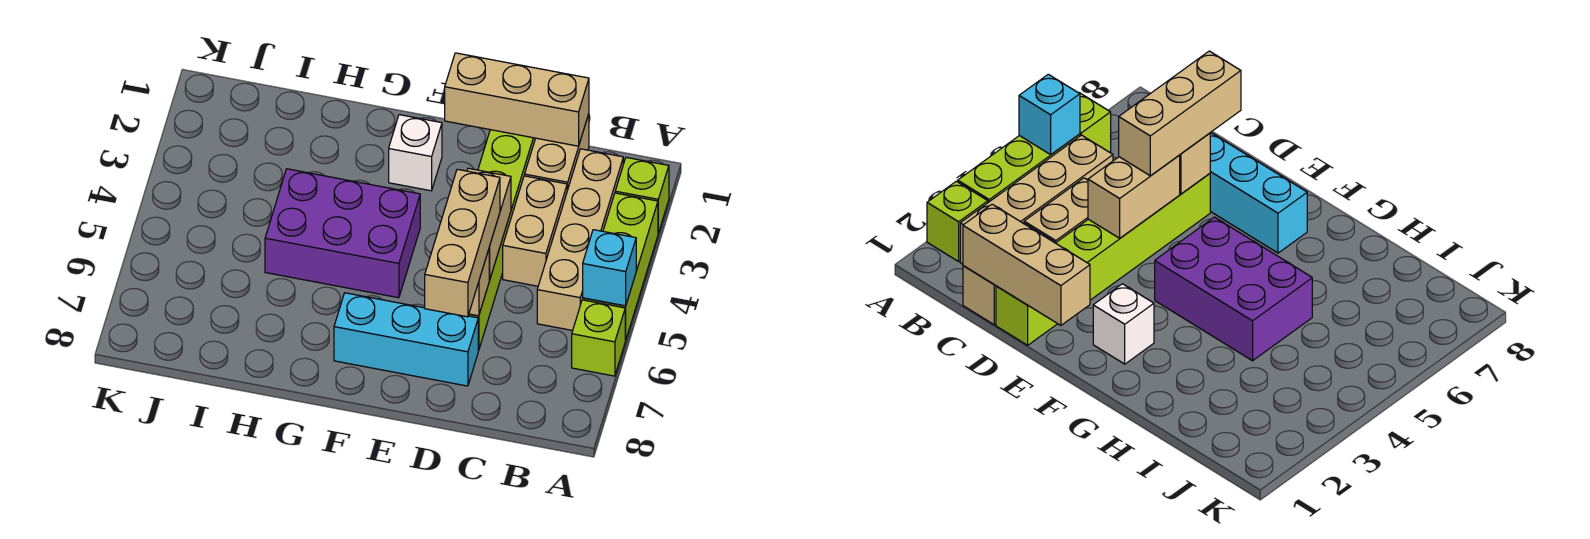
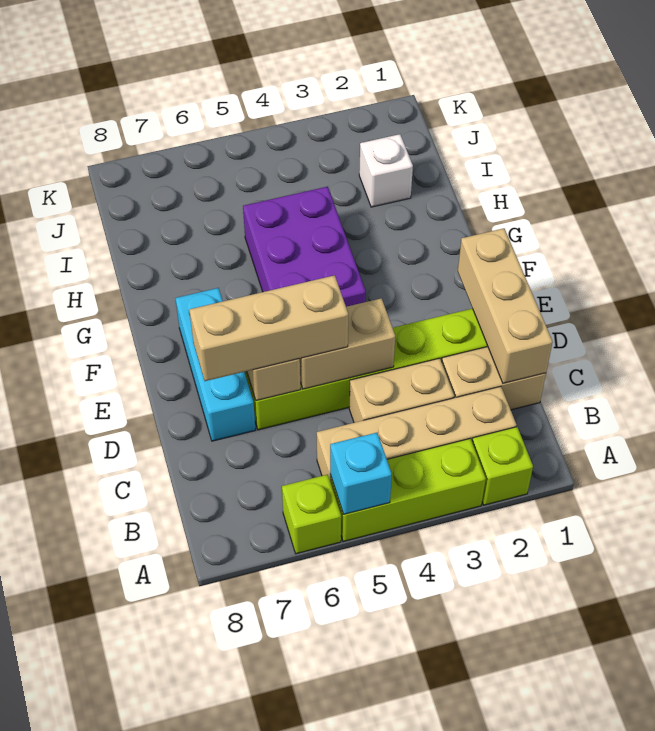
white 1x1 brick [389,115,442,191] -> white 1x1 brick moved to [359,134,413,207]

